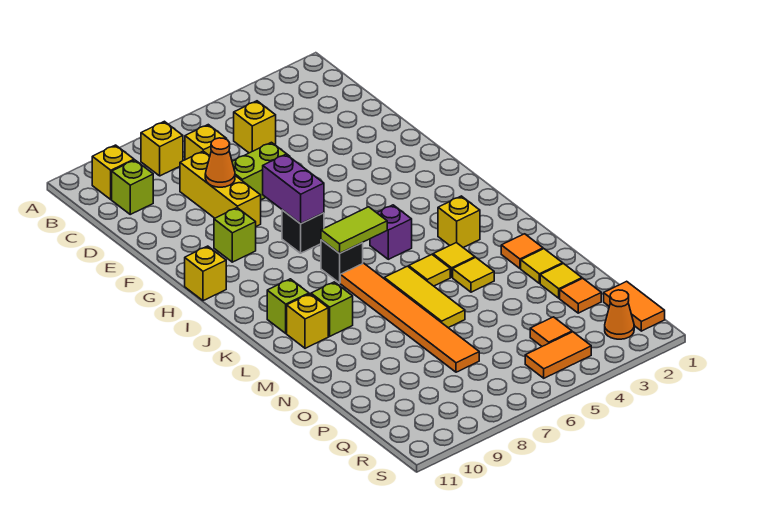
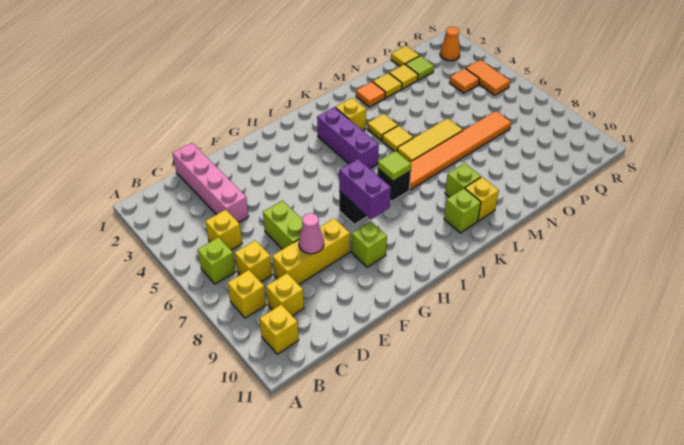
lime 1x1 brick [112,160,153,214] -> lime 1x1 brick moved to [197,237,236,284]
none -> pink 1x4 brick [173,143,249,223]
orange 1x1 cone [205,138,235,187] -> pink 1x1 cone [299,213,324,254]
purple 1x2 brick [263,154,324,224] -> purple 1x2 brick turned to [339,159,391,219]
yellow 1x1 brick [185,246,226,301] -> yellow 1x1 brick moved to [266,273,304,316]
purple 1x1 brick [370,205,412,259] -> purple 1x3 brick [317,107,379,168]
lime 1x2 tile [321,207,387,254] -> lime 1x1 tile [378,151,411,181]
yellow 1x1 tile [453,258,494,292] -> yellow 1x1 tile moved to [391,46,420,66]
orange 1x1 tile [560,279,601,313] -> lime 1x1 tile [405,56,434,80]
orange 1x2 tile [604,281,665,331] -> none

